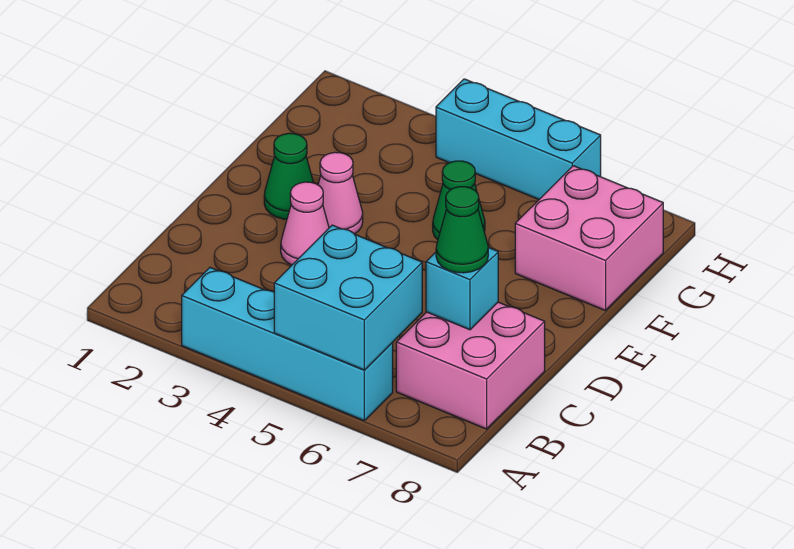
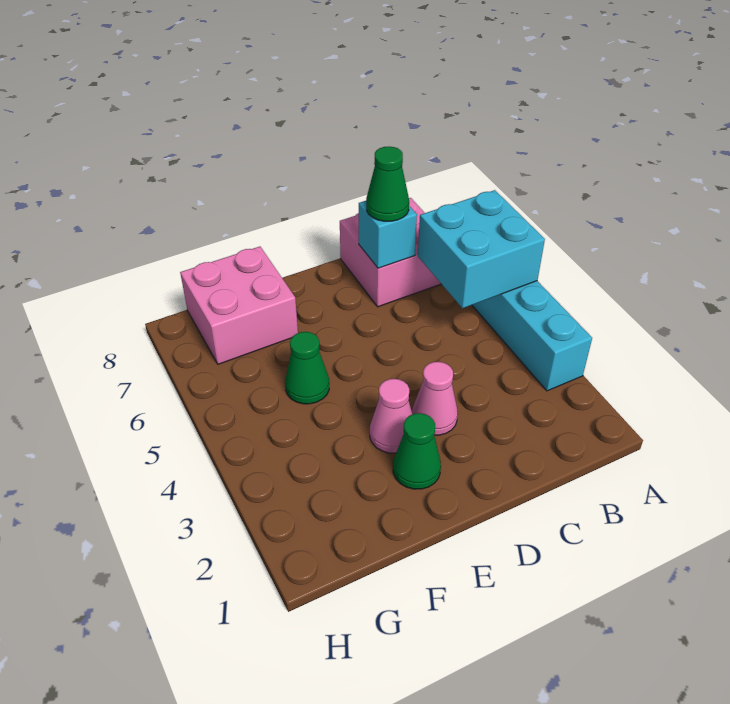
cyan 1x3 brick [436,79,601,199] -> none

